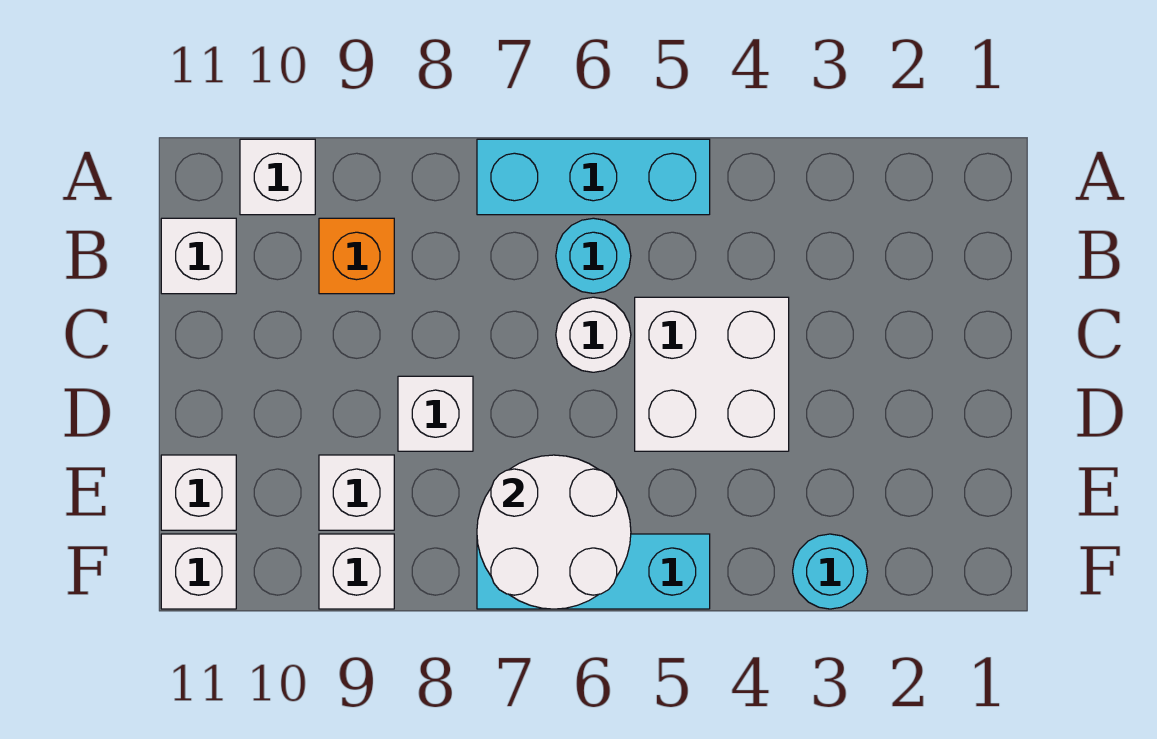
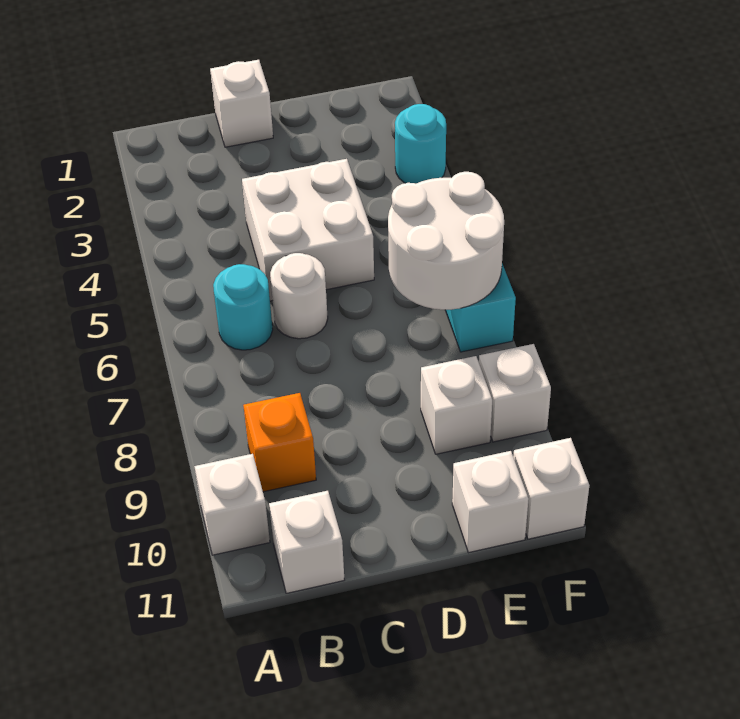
cyan 1x3 brick [477,139,710,215] -> none
white 1x1 brick [398,376,473,451] -> white 1x1 brick moved to [210,60,273,147]

